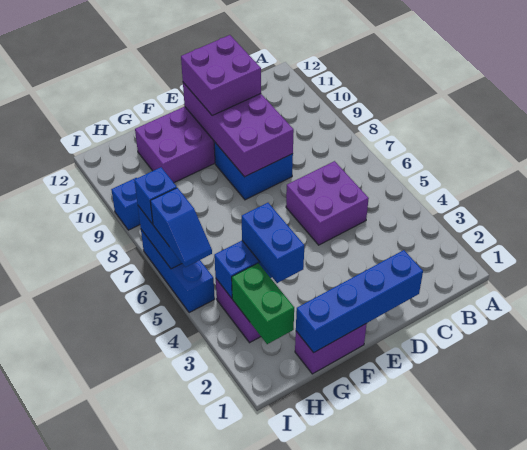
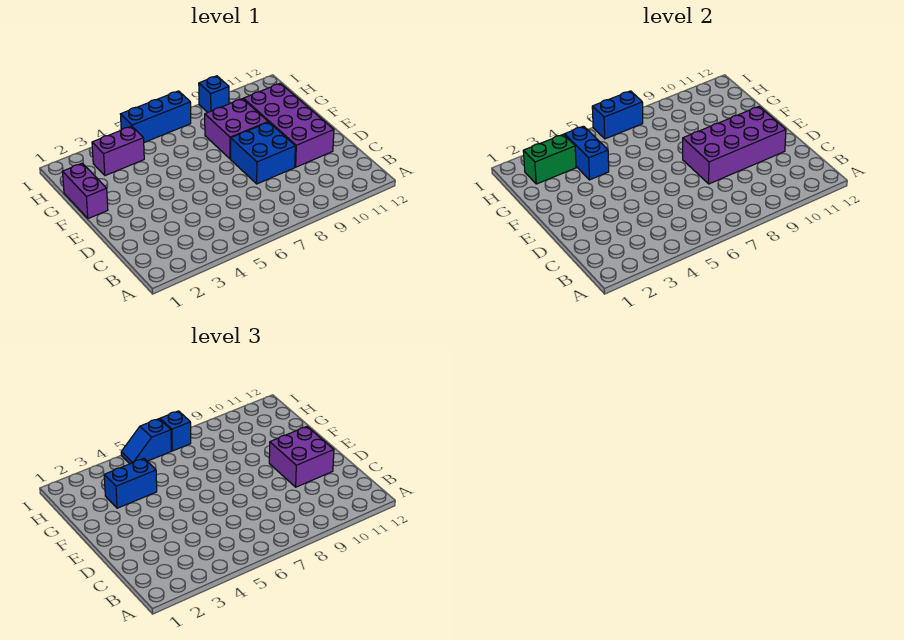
purple 2x2 brick [286,161,369,245] -> purple 2x2 brick moved to [205,99,268,159]
blue 1x4 brick [296,250,423,353] -> none

